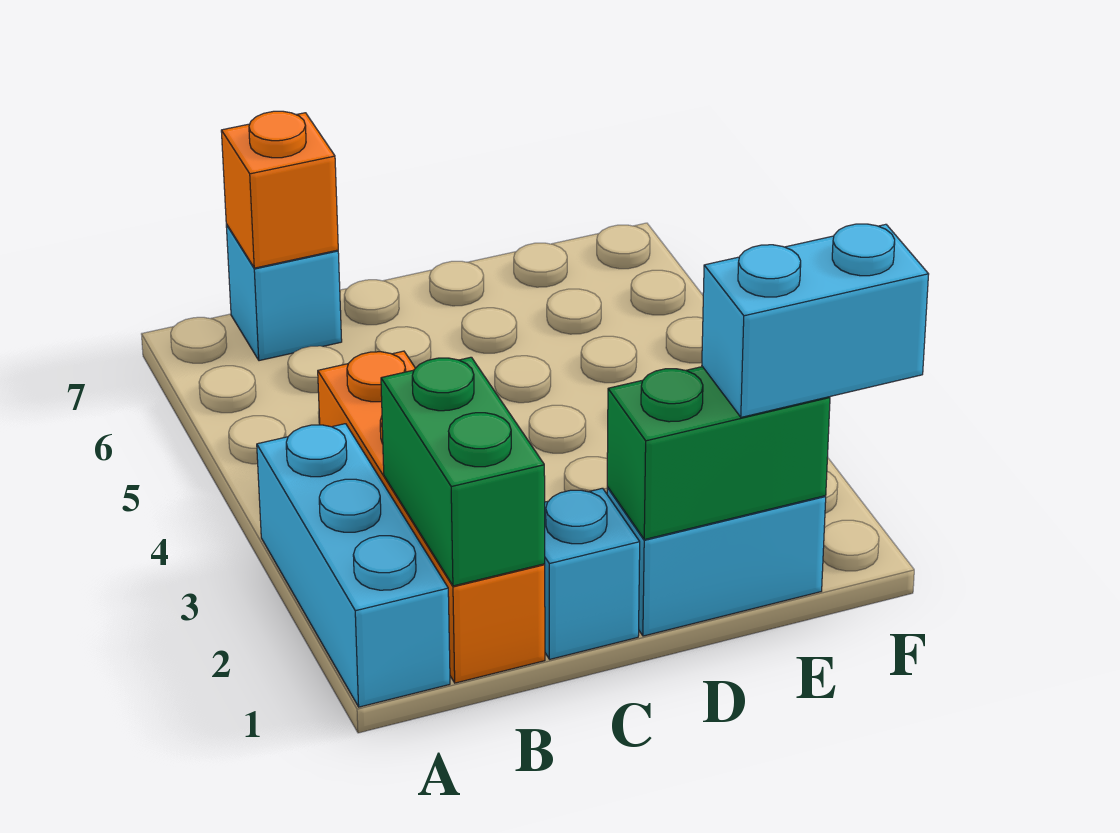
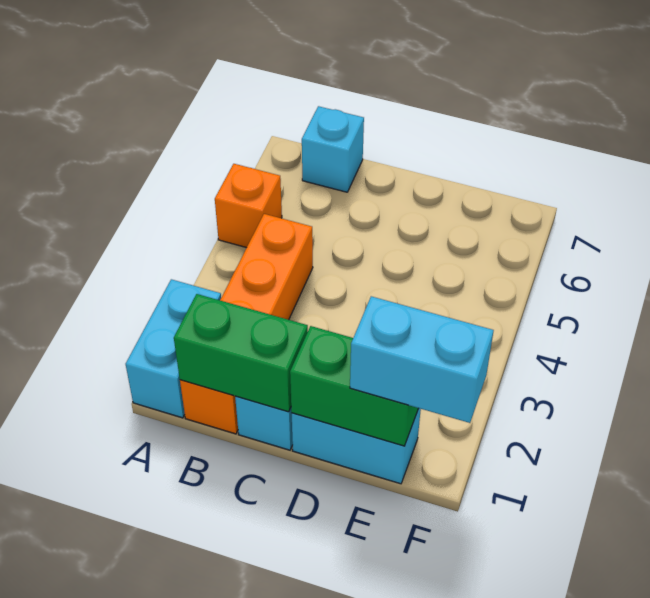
cyan 1x3 brick [257,424,450,707] -> cyan 1x2 brick [126,279,221,418]
green 1x2 brick [381,357,545,586] -> green 1x2 brick turned to [174,294,308,412]
orange 1x1 brick [221,111,338,268] -> orange 1x1 brick moved to [215,164,282,248]

